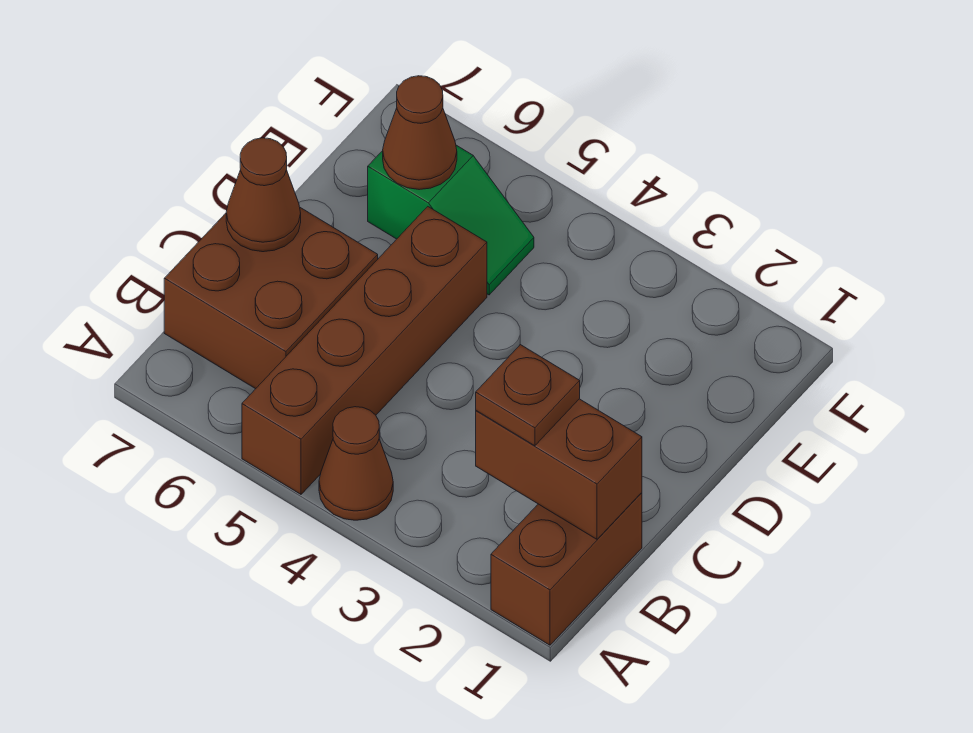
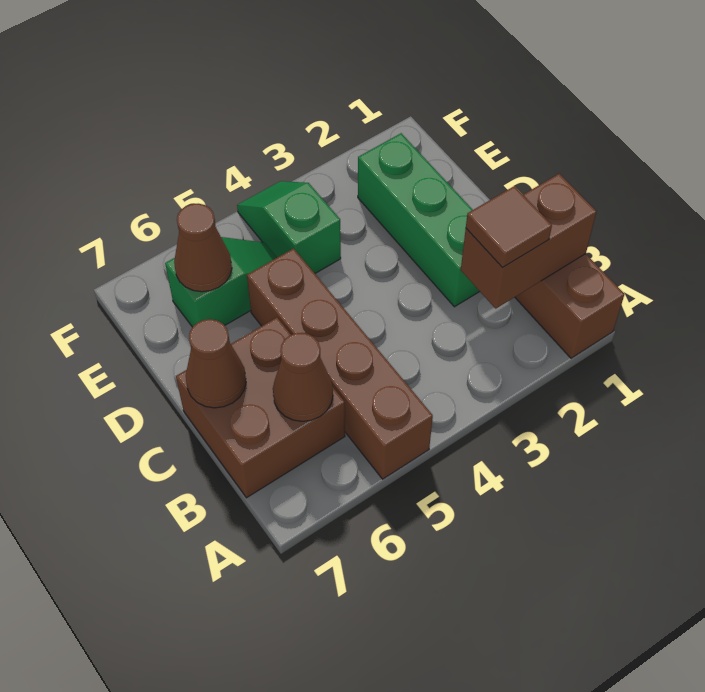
brown 1x1 cone [319,407,393,520] -> brown 1x1 cone moved to [273,333,333,421]
brown 1x1 plate [476,345,580,446] -> brown 1x1 tile [466,186,552,267]
none -> green 1x3 brick [358,133,480,307]
none -> green 1x2 slope [237,181,341,273]

